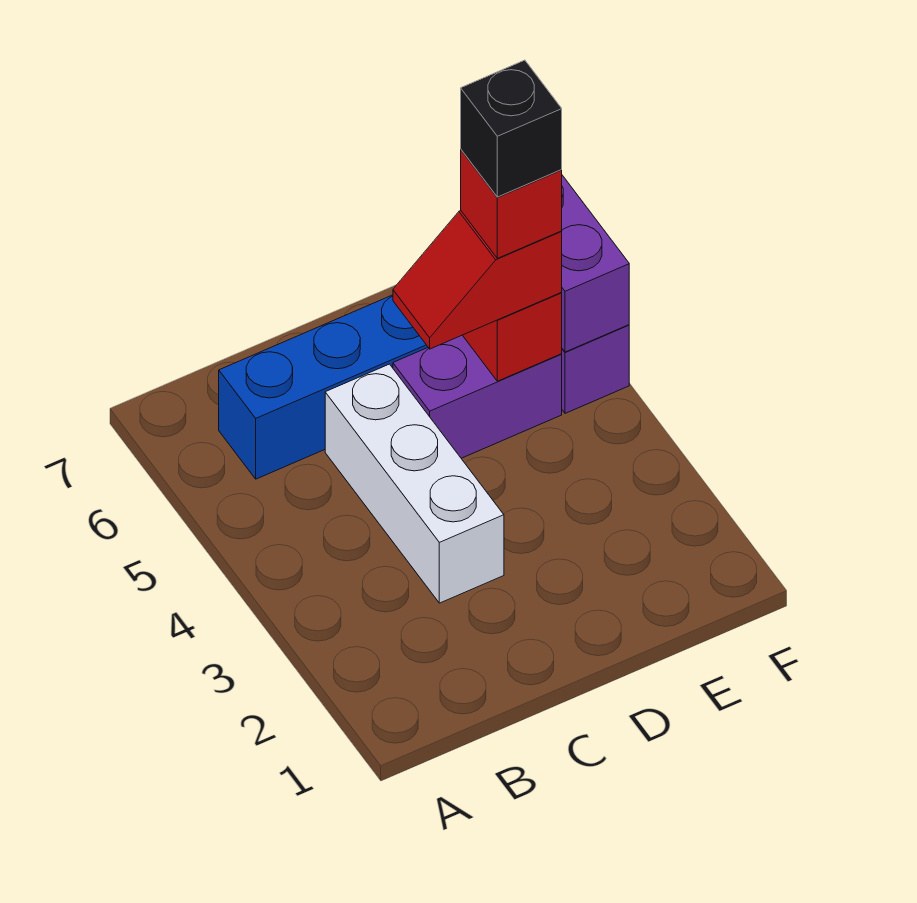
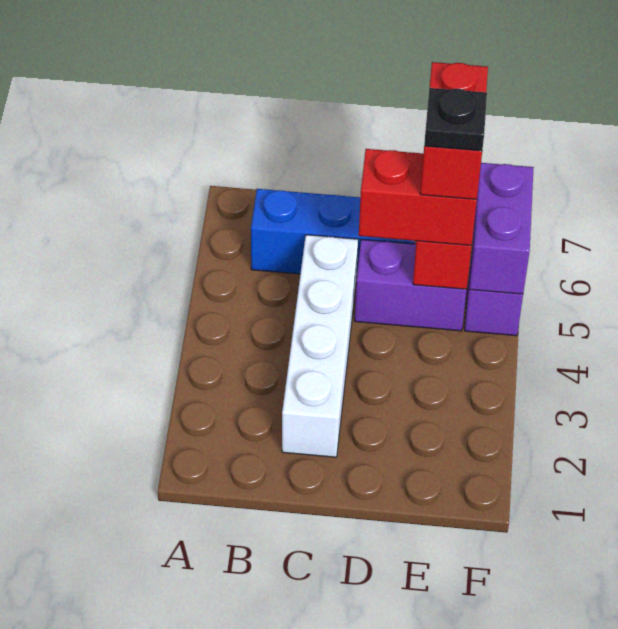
white 1x3 brick [325,364,504,603] -> white 1x4 brick [282,235,358,457]
red 1x2 slope [393,211,562,349] -> red 1x2 brick [359,149,477,246]
red 1x1 brick [461,150,562,258] -> red 1x2 brick [420,62,488,199]
black 1x1 brick [461,60,562,197] -> black 1x1 plate [424,88,487,151]

